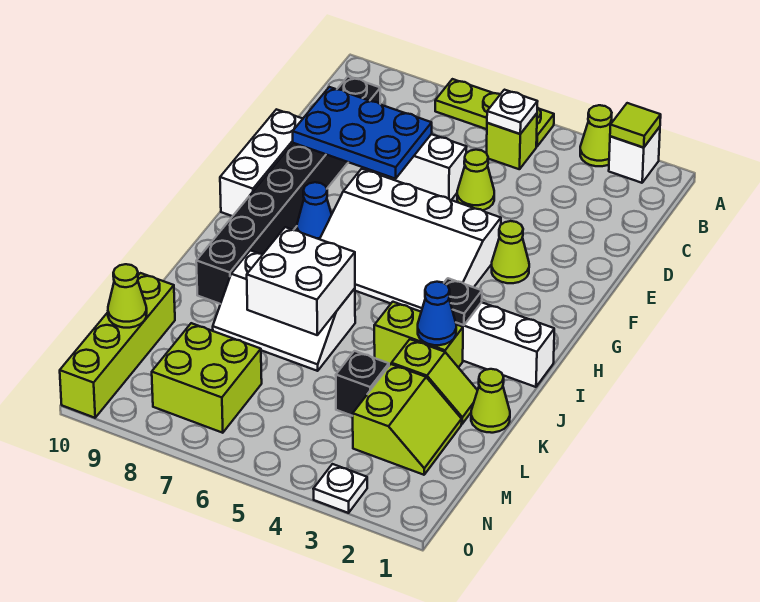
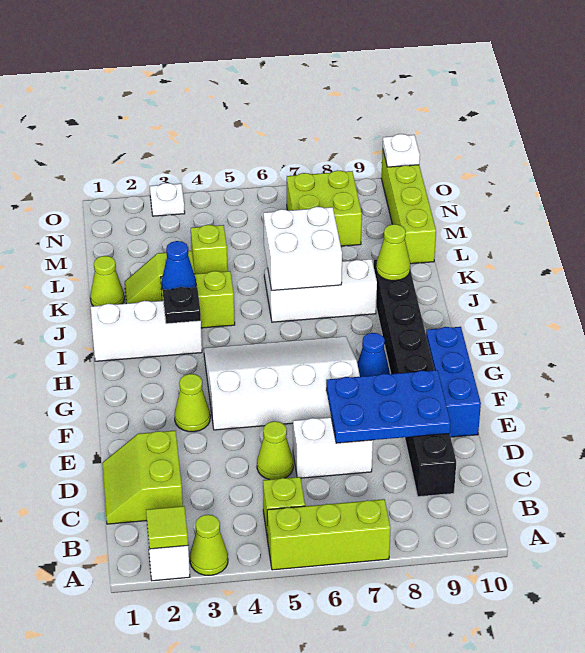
lime 1x3 plate [435,79,554,147] -> lime 1x3 brick [267,499,391,570]
white 1x1 plate [487,90,538,134] -> white 1x1 plate moved to [383,134,420,167]
white 1x3 brick [220,109,303,216] -> blue 1x3 brick [426,327,481,437]
lime 2x2 slope [353,364,462,475] -> lime 2x2 slope moved to [102,431,183,524]
black 1x1 brick [336,351,389,416] -> lime 1x1 brick [191,225,228,274]
lime 1x1 cone [108,264,147,328] -> lime 1x1 cone moved to [376,224,410,281]

